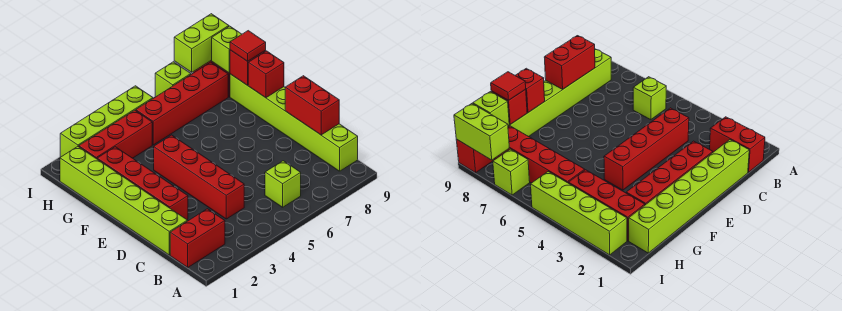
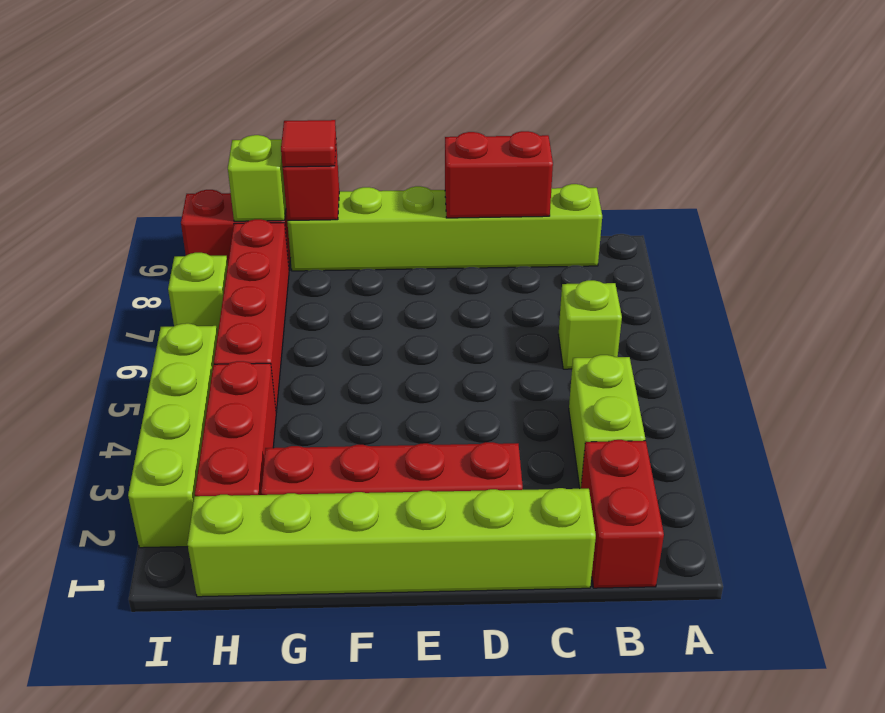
red 1x4 brick [154,135,244,219] -> none
red 1x1 brick [248,51,284,98] -> none
lime 1x2 brick [174,14,229,72] -> lime 1x2 brick moved to [569,355,645,489]

